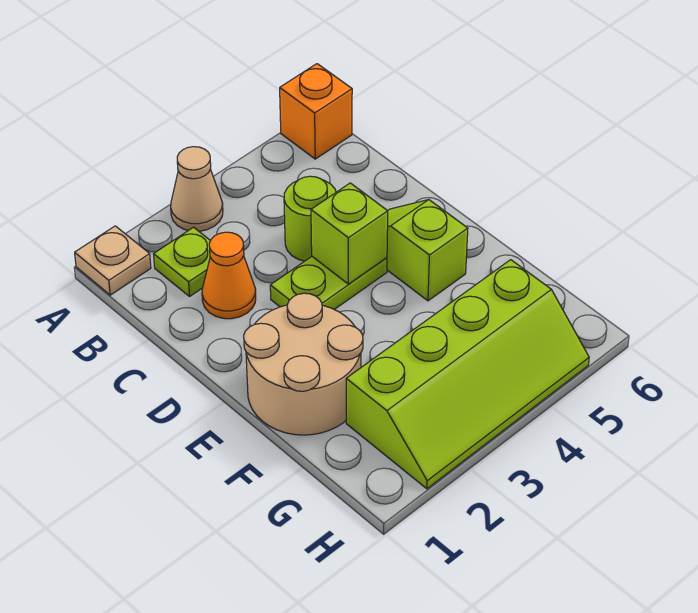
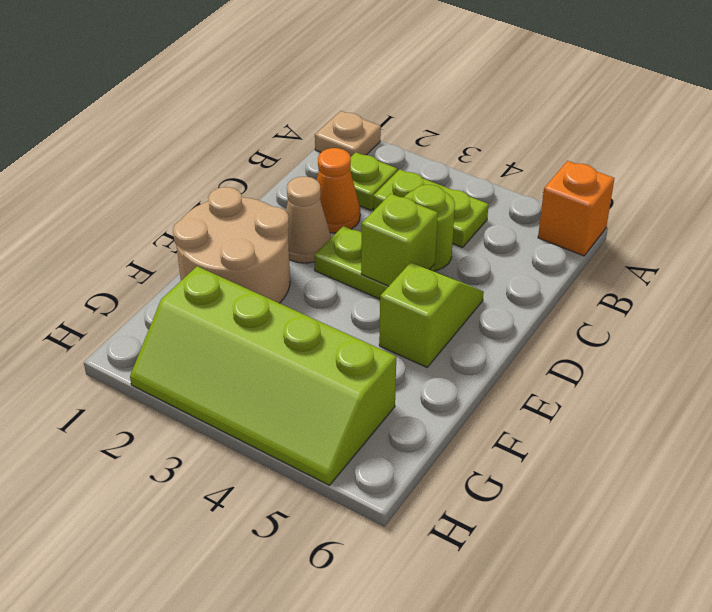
tan 1x1 cone [171,147,223,231] -> tan 1x1 cone moved to [286,177,331,263]
none -> lime 1x2 plate [373,169,489,248]

